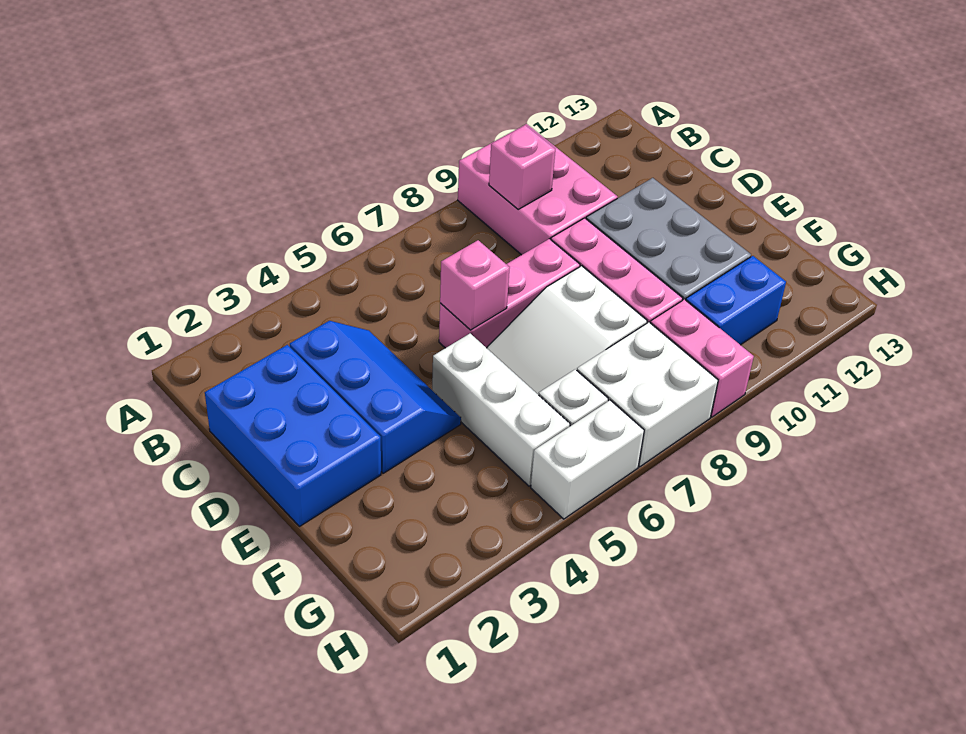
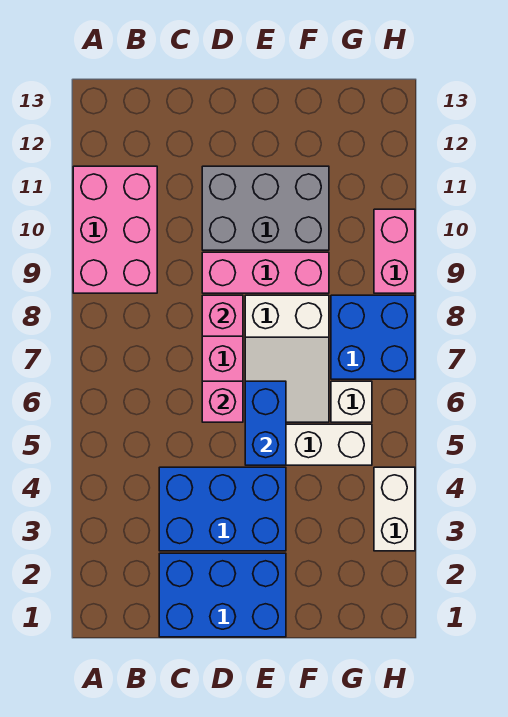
pink 2x3 brick [458,124,617,255] -> pink 2x3 brick turned to [73,166,157,293]
pink 1x1 brick [489,125,555,209] -> pink 1x1 brick moved to [202,295,243,336]
blue 2x3 slope [290,321,461,473] -> blue 2x3 brick [159,467,286,551]
white 2x2 brick [577,322,718,467] -> blue 2x2 brick [331,295,415,379]
pink 1x2 brick [650,300,754,417] -> pink 1x2 brick turned to [374,209,415,293]
blue 1x2 brick [686,256,786,345] -> blue 1x2 brick moved to [245,381,286,465]
white 1x2 brick [531,400,644,519] -> white 1x2 brick moved to [374,467,415,551]

